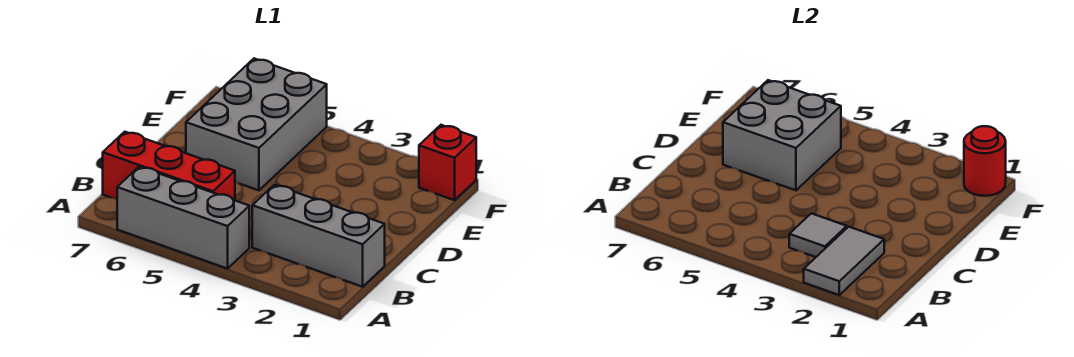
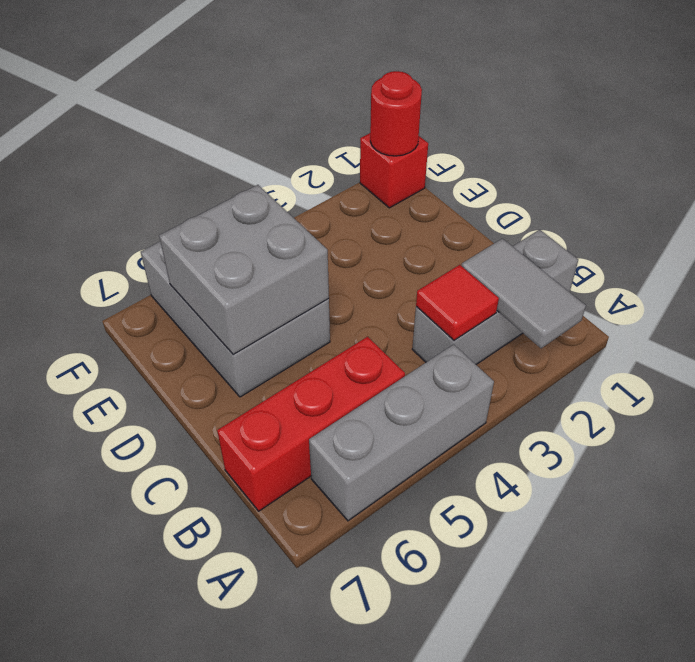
grey 1x1 tile [789,213,847,257] -> red 1x1 tile [416,265,499,340]

